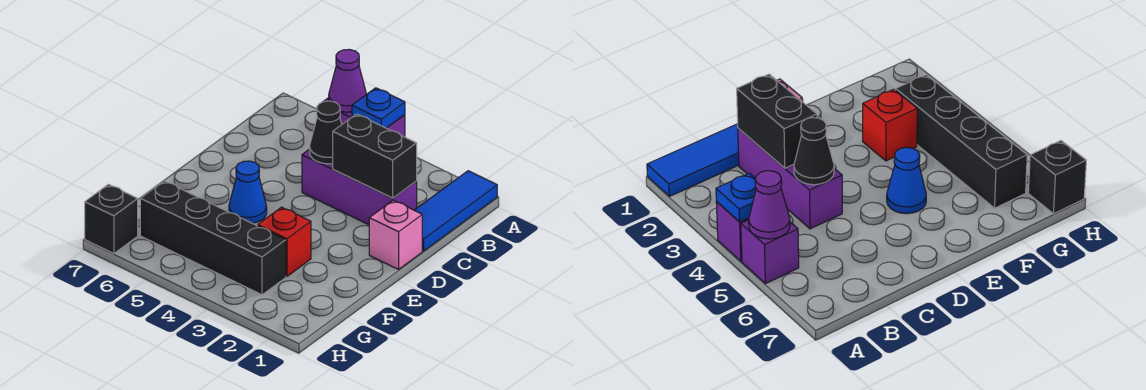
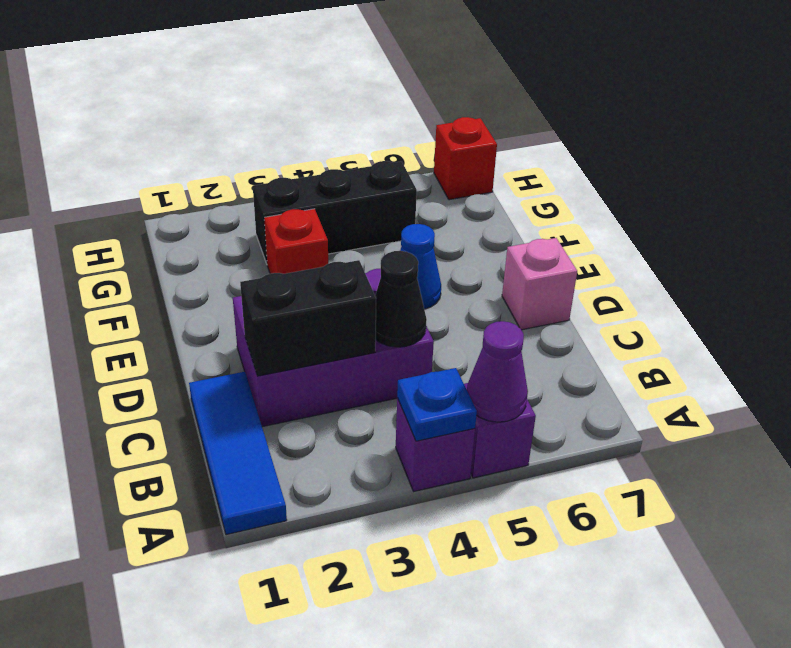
purple 1x3 brick [302,149,417,225] -> purple 2x3 brick [233,269,434,427]
pink 1x1 brick [369,200,422,269] -> pink 1x1 brick moved to [502,238,577,330]
black 1x4 brick [140,181,286,295] -> black 1x3 brick [253,161,417,264]
black 1x1 brick [85,184,138,254] -> red 1x1 brick [434,117,497,200]

